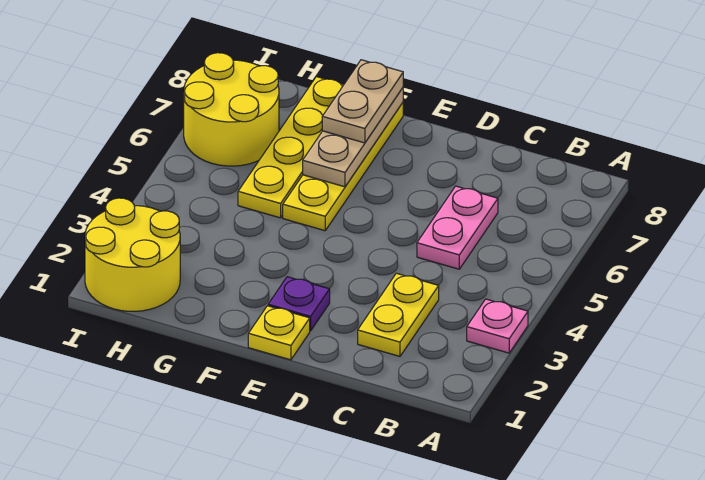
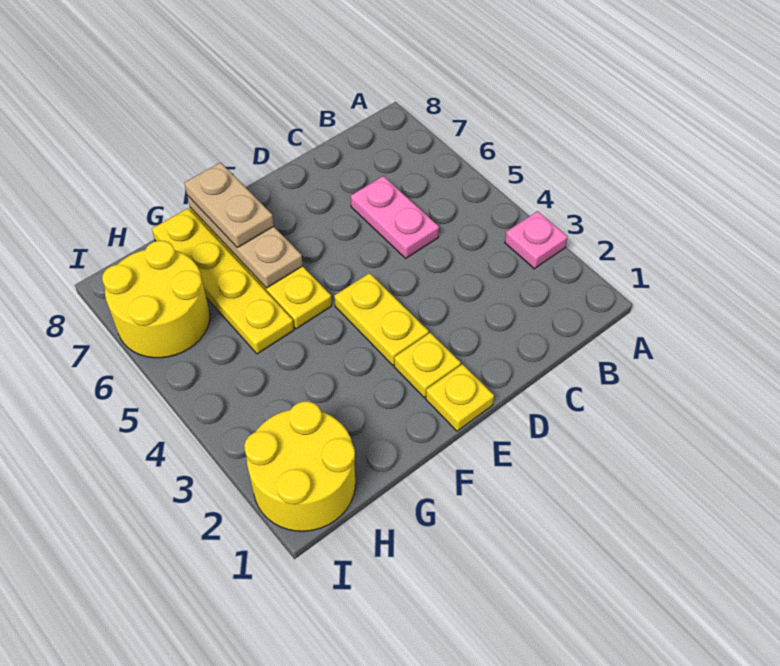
yellow 1x2 plate [358,273,439,356] -> yellow 1x2 plate moved to [334,273,429,365]
purple 1x1 plate [268,277,330,331] -> yellow 1x1 plate [394,333,461,398]

